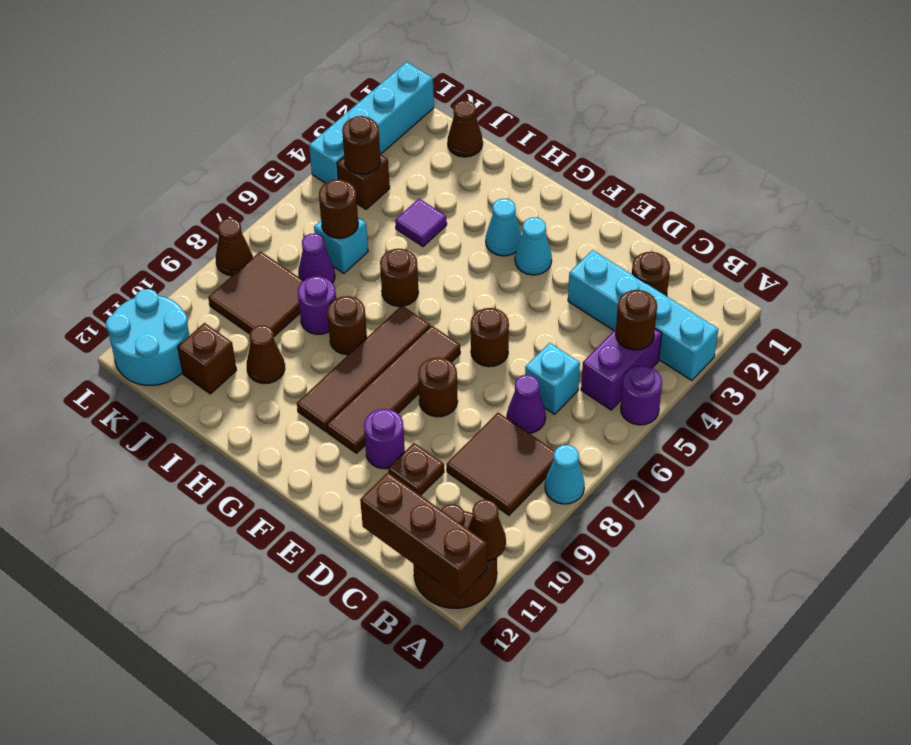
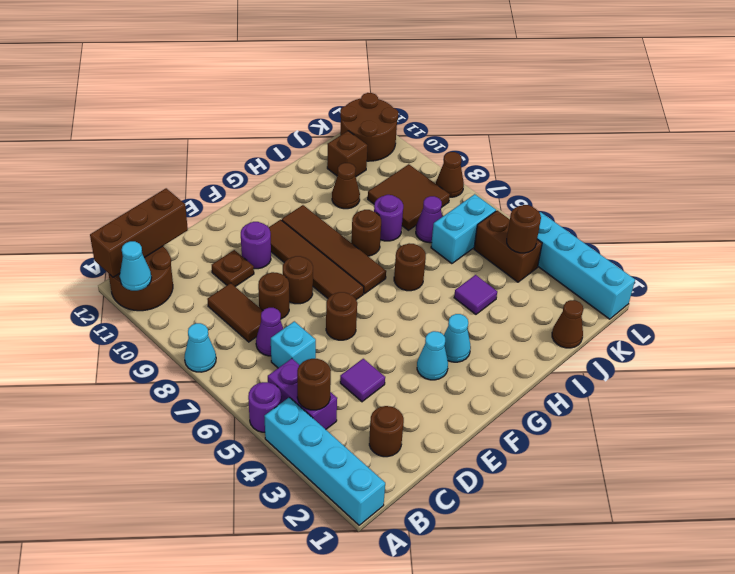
cyan 1x4 brick [568,250,718,381] -> cyan 1x4 brick turned to [264,397,385,525]
brown 1x1 cone [468,500,506,561] -> cyan 1x1 cone [120,241,151,291]
brown 2x2 tile [447,413,555,515] -> brown 1x2 tile [207,283,263,342]
none -> purple 1x1 tile [340,359,385,402]
cyan 1x1 brick [314,218,368,273] -> cyan 1x2 brick [431,194,496,264]
brown 1x1 round brick [319,180,358,238] -> brown 1x1 round brick moved to [258,272,289,319]
brown 1x1 brick [337,154,390,209] -> brown 1x2 brick [474,211,542,282]
cyan 2x2 round brick [106,289,189,385] -> brown 2x2 round brick [340,93,398,161]

